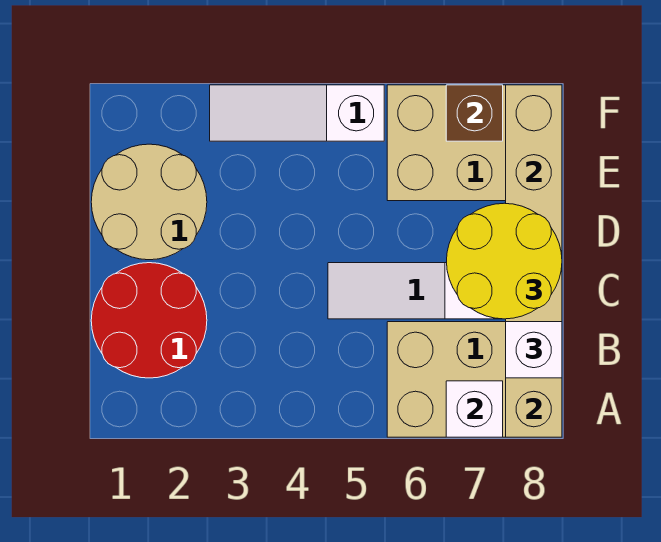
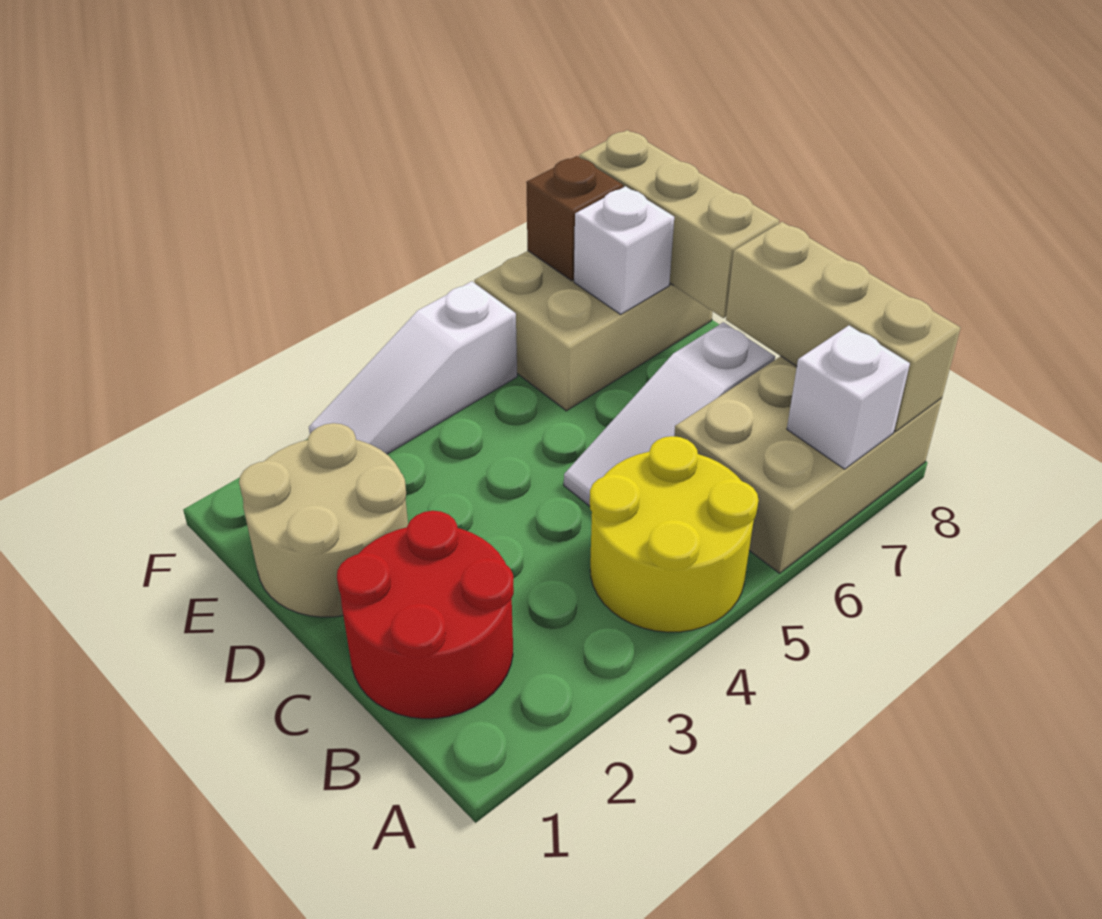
white 1x1 brick [506,322,562,378] -> white 1x1 brick moved to [574,186,674,314]
yellow 2x2 round brick [447,203,562,319] -> yellow 2x2 round brick moved to [590,436,758,632]

